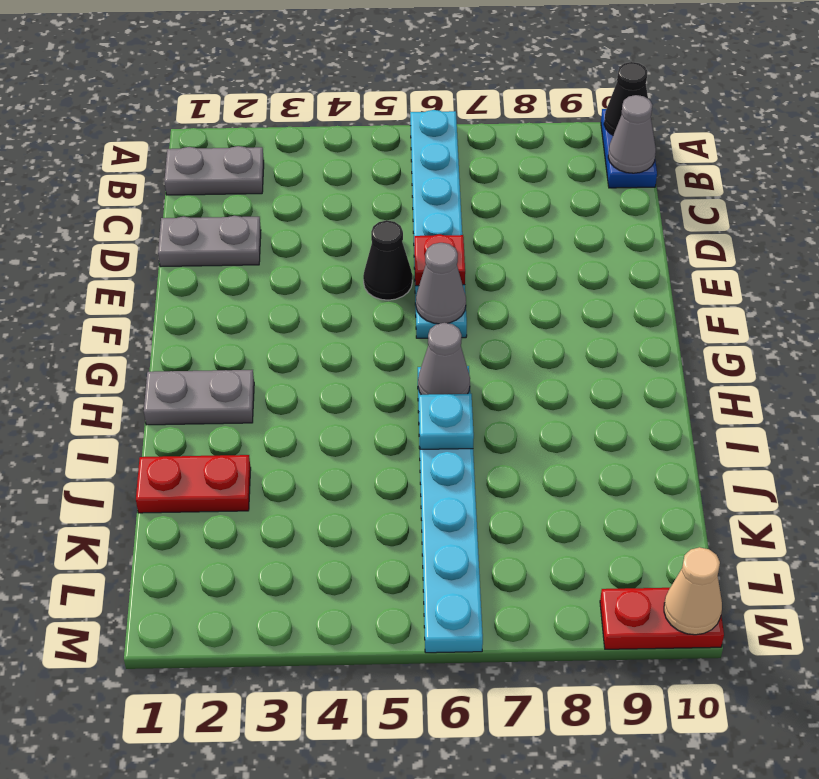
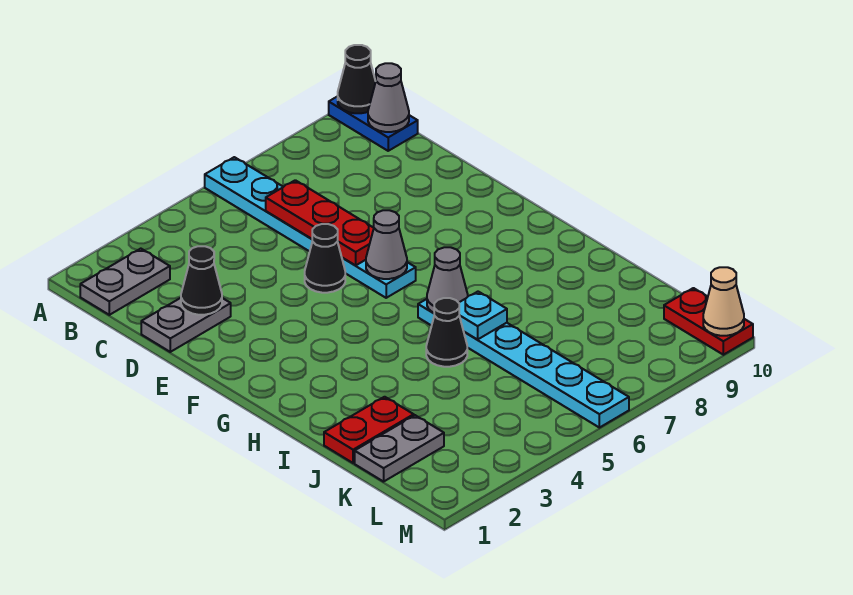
none -> black 1x1 cone [181,246,222,315]
red 1x1 plate [414,234,465,286] -> red 1x3 plate [266,180,374,266]
grey 1x2 plate [144,370,254,425] -> grey 1x2 plate moved to [355,415,444,482]
none -> black 1x1 cone [426,298,467,367]
red 1x2 plate [600,588,724,649] -> red 1x2 plate turned to [664,288,753,355]

